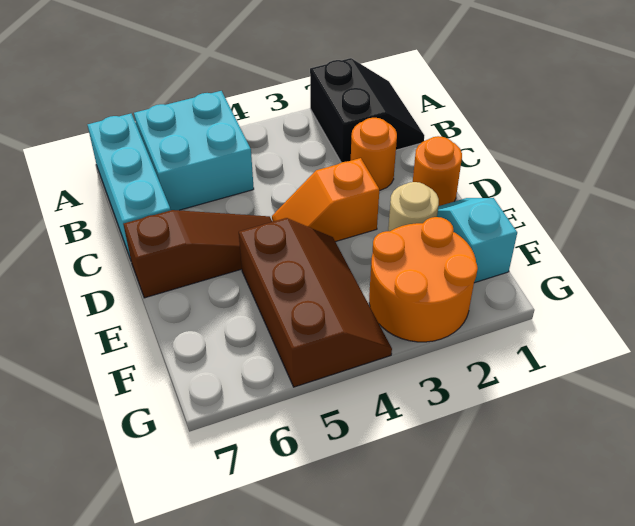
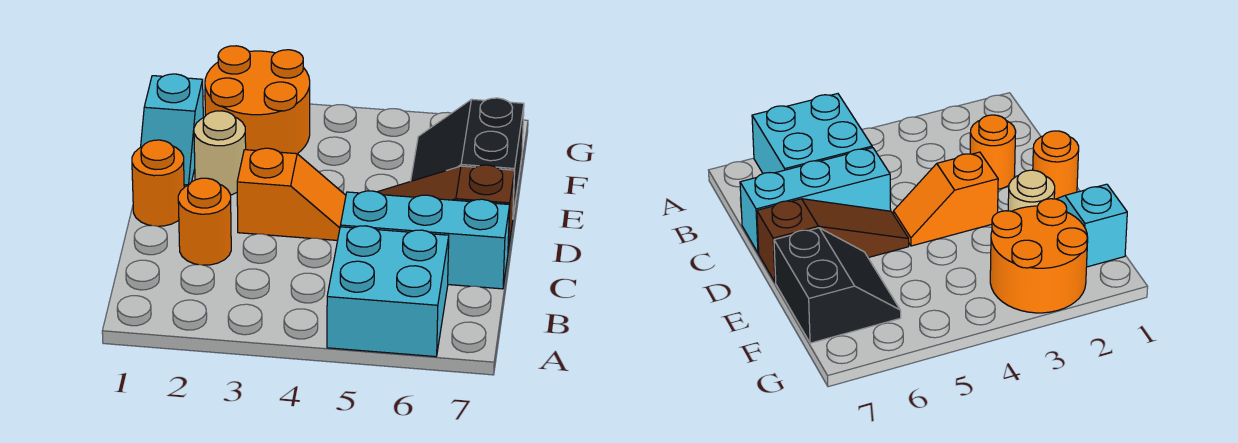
black 2x2 slope [310,58,424,163] -> black 2x2 slope moved to [411,98,524,215]
cyan 1x3 brick [88,114,171,257] -> cyan 1x3 brick turned to [340,191,510,289]
brown 2x3 slope [239,218,392,387] -> none

